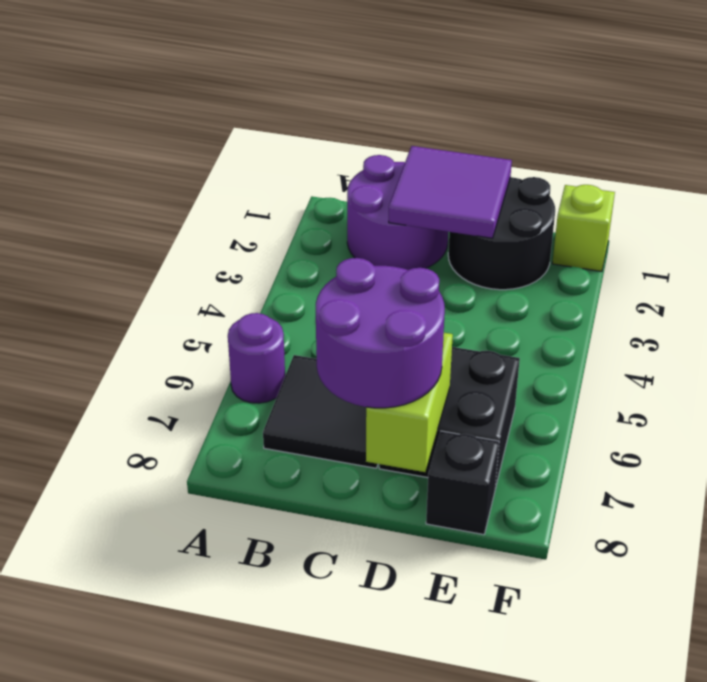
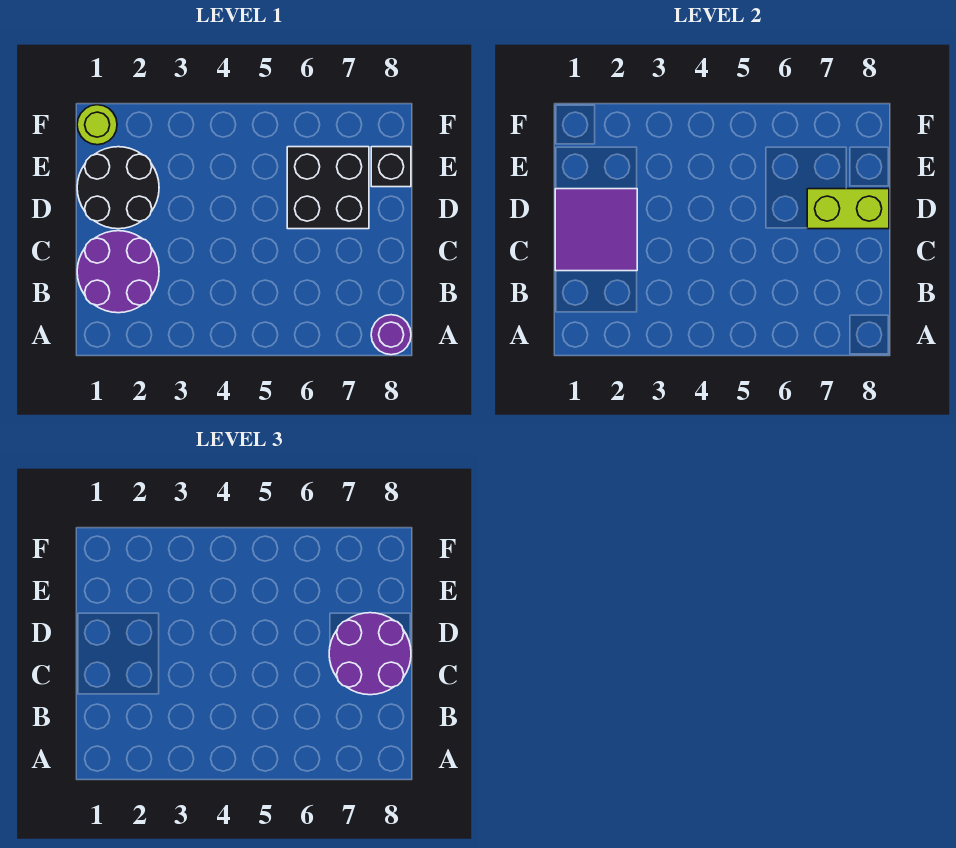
purple 1x1 round brick [228,313,285,403] -> purple 1x1 round brick moved to [371,315,411,355]
black 2x2 tile [263,355,378,468] -> none
lime 1x1 brick [552,185,615,271] -> lime 1x1 round brick [77,105,117,145]

